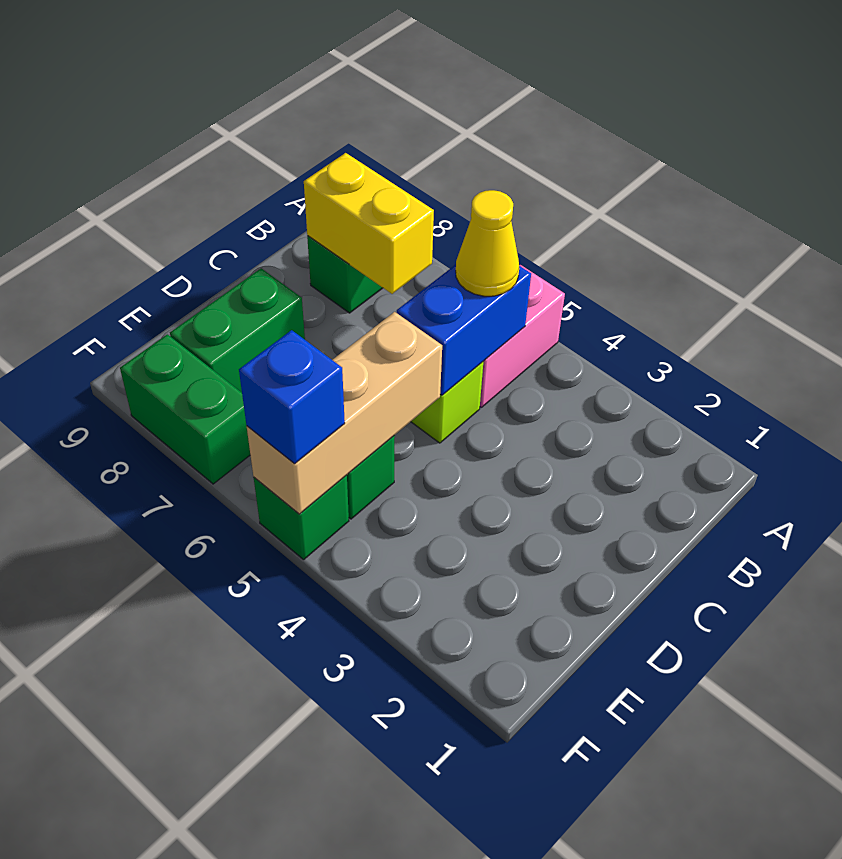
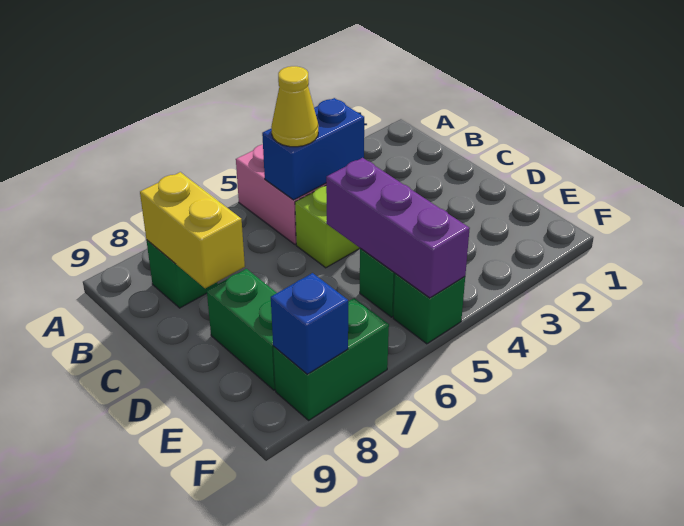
blue 1x2 brick [397,265,531,395] -> blue 1x2 brick turned to [262,98,364,200]
yellow 1x2 brick [304,153,434,294] -> yellow 1x2 brick turned to [140,172,245,288]
tan 1x3 brick [247,312,442,514] -> purple 1x3 brick [326,158,470,298]
blue 1x1 brick [239,330,345,464] -> blue 1x1 brick moved to [271,273,348,374]

